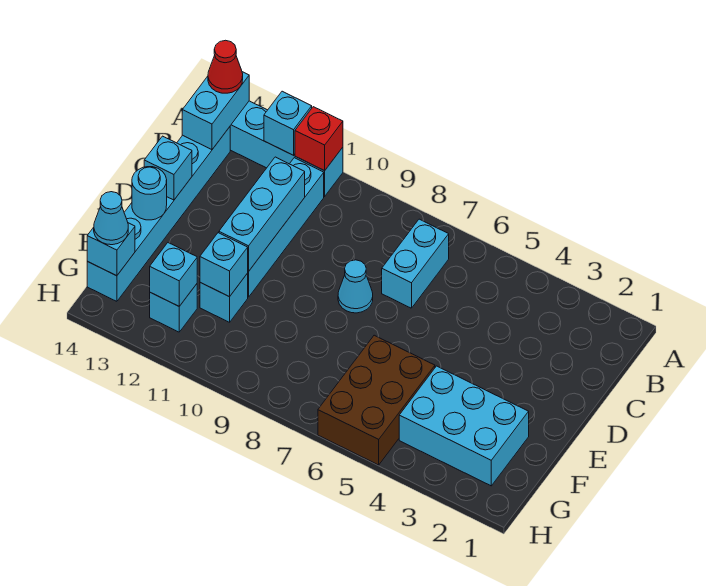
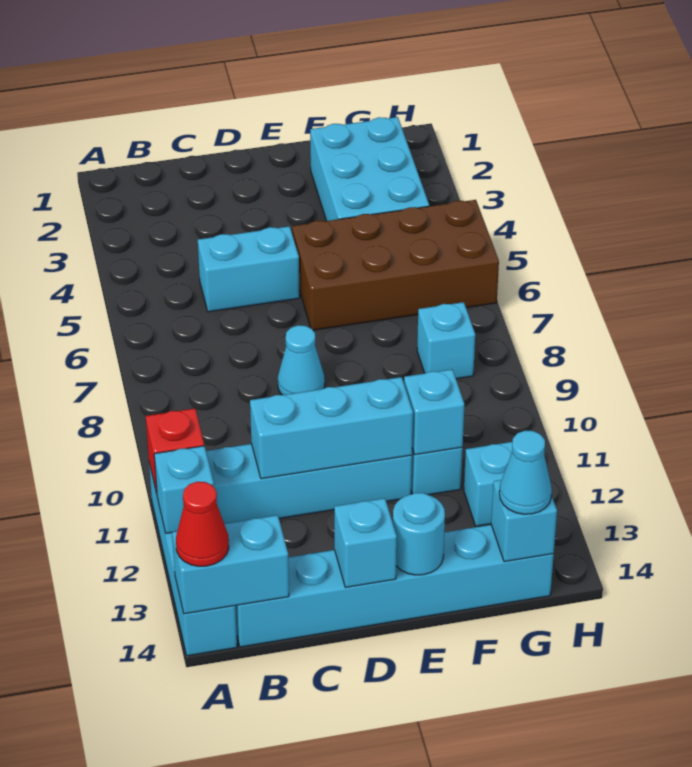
cyan 1x2 brick [382,219,449,308] -> cyan 1x2 brick moved to [198,226,300,312]
brown 2x3 brick [318,335,435,465] -> brown 2x4 brick [292,200,499,330]
cyan 1x1 brick [150,243,197,306] -> cyan 1x1 brick moved to [417,302,475,379]

